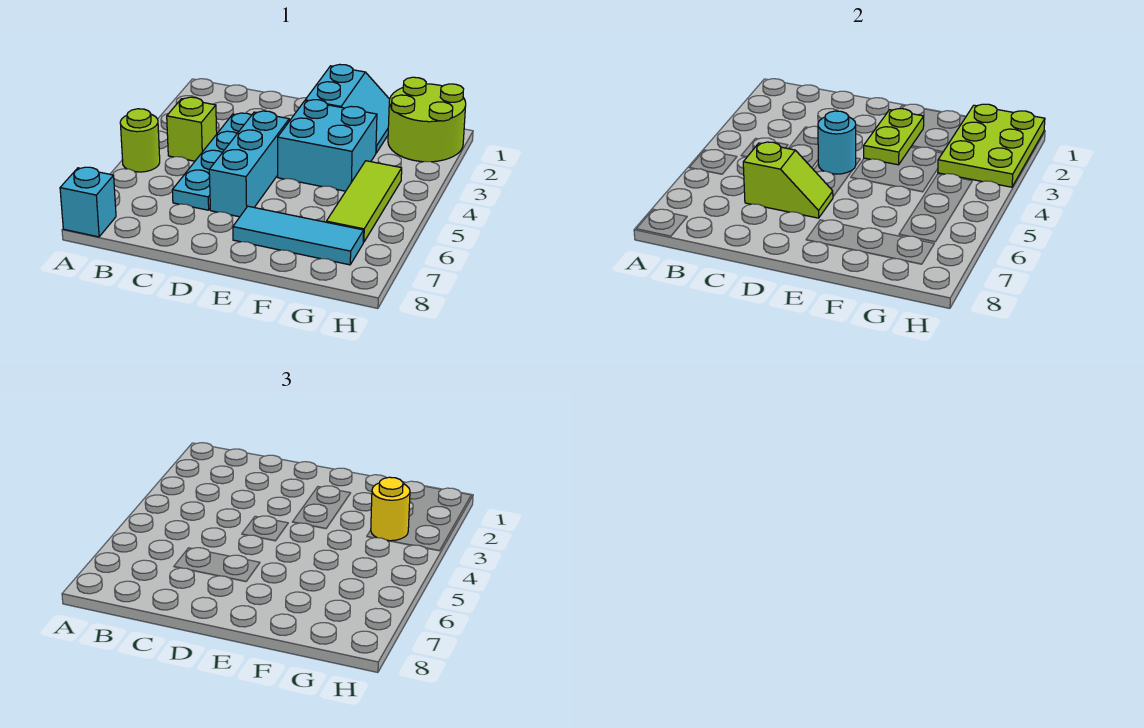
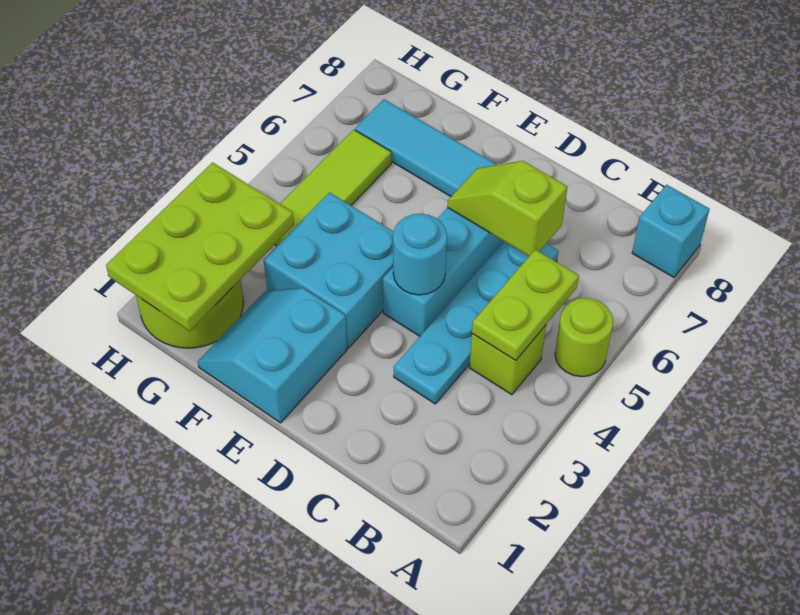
lime 1x2 plate [864,109,924,165] -> lime 1x2 plate moved to [472,250,579,361]
yellow 1x1 round brick [371,477,410,541] -> none

